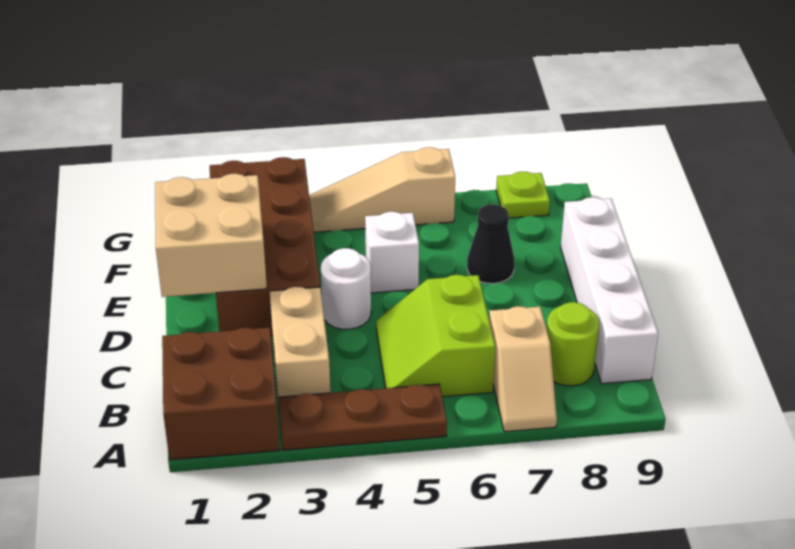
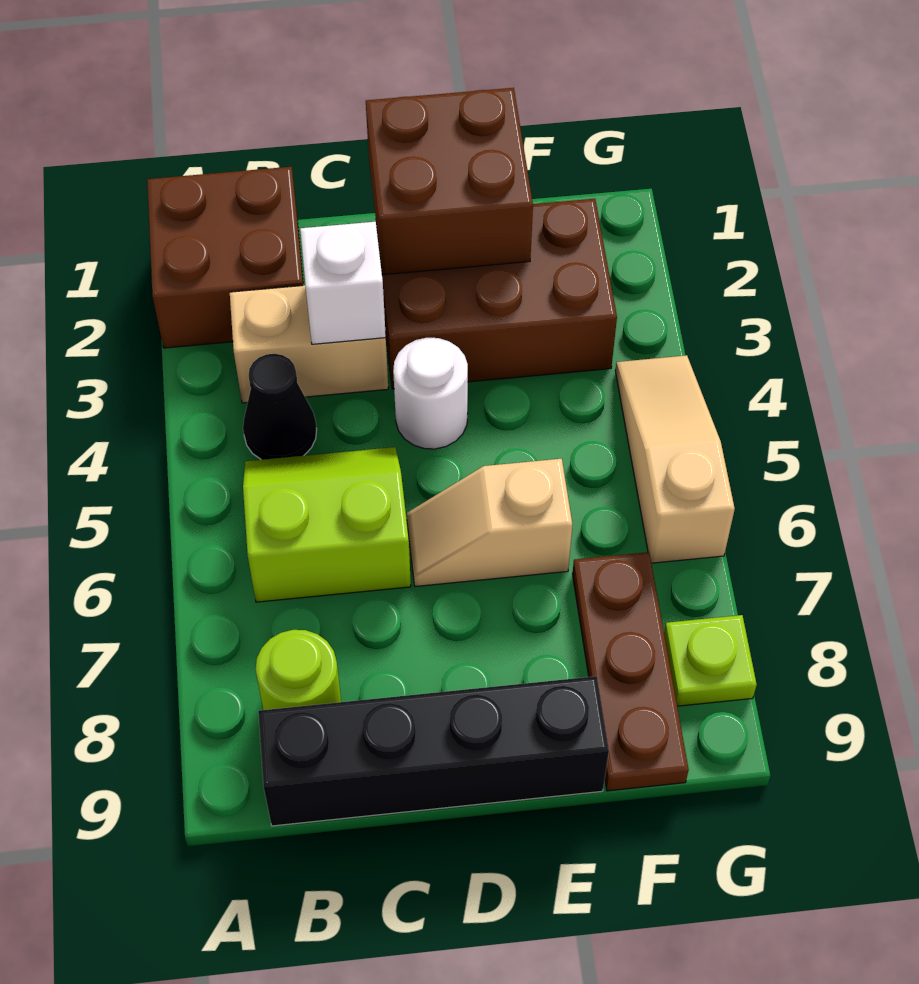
brown 1x3 plate [278,384,447,450] -> brown 1x3 plate moved to [572,552,689,791]
tan 1x2 slope [489,306,557,432] -> tan 1x2 slope moved to [407,459,572,587]
white 1x4 brick [561,197,658,384] -> black 1x4 brick [258,676,609,826]
tan 2x2 brick [155,174,267,297] -> brown 2x2 brick [366,88,533,275]
brown 2x4 brick [210,157,320,336] -> brown 2x3 brick [376,199,617,389]
white 1x1 brick [365,212,419,293] -> white 1x1 brick moved to [300,222,386,344]
black 1x1 cone [467,204,514,284] -> black 1x1 cone moved to [243,354,317,460]

